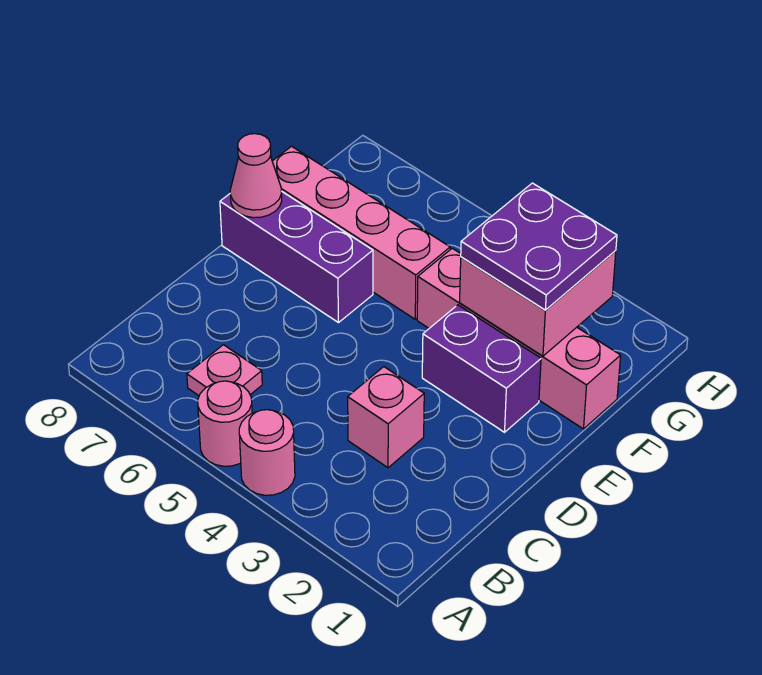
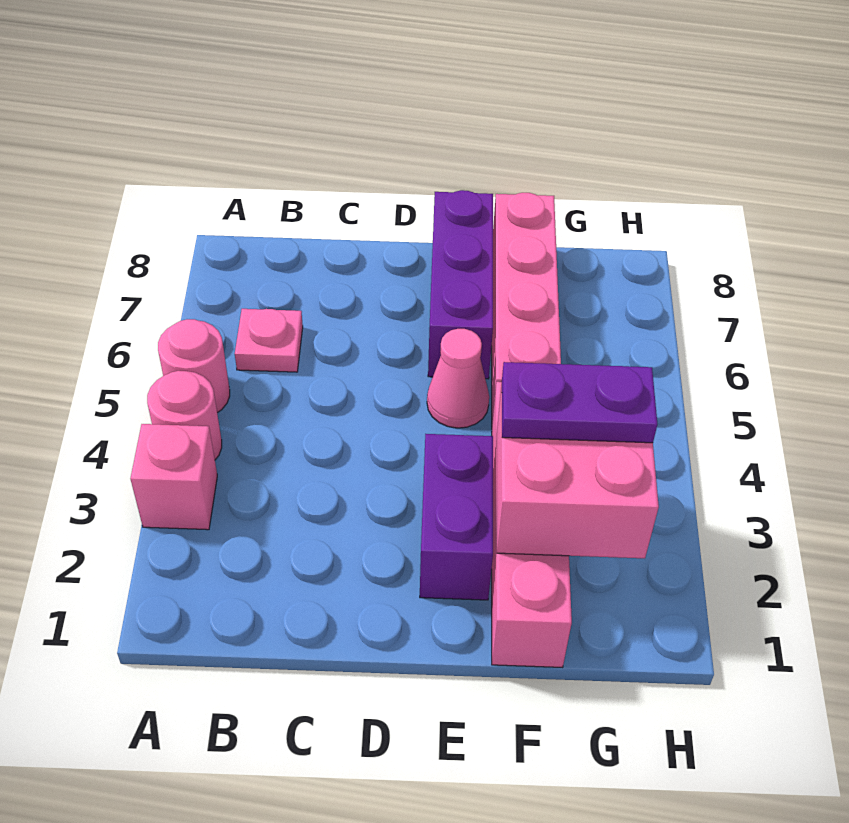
pink 1x1 brick [348,367,424,468] -> pink 1x1 brick moved to [130,424,217,530]
pink 1x1 cone [230,134,282,218] -> pink 1x1 cone moved to [427,329,489,428]
purple 2x2 plate [461,183,617,310] -> purple 1x2 plate [502,362,657,443]

